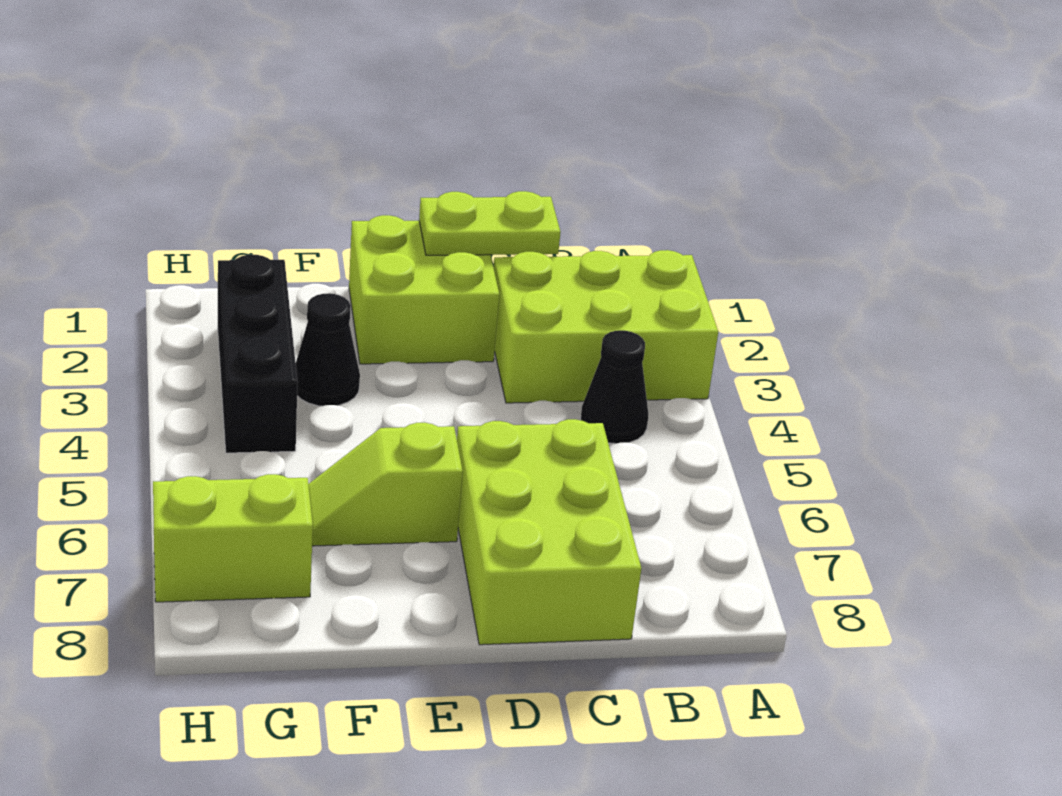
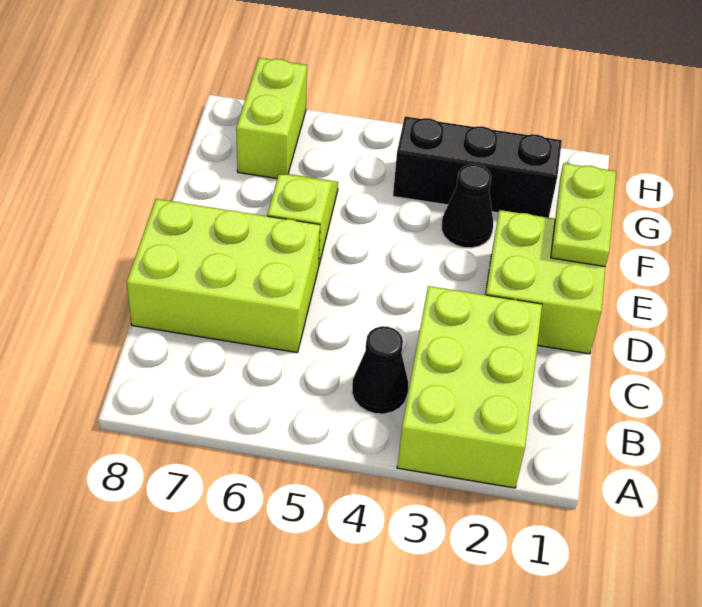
lime 1x2 plate [419,191,561,255] -> lime 1x2 plate moved to [551,163,616,267]

